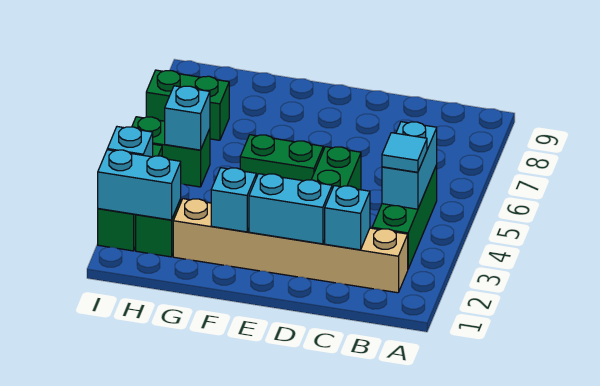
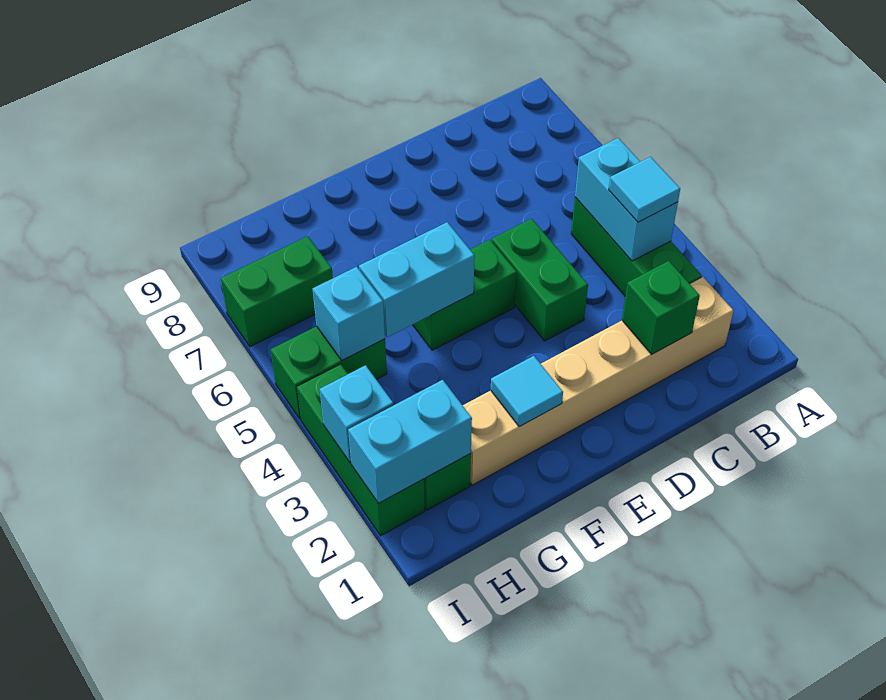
cyan 1x1 brick [325,186,370,250] -> green 1x1 brick [622,261,700,354]
cyan 1x2 brick [249,174,332,244] -> cyan 1x2 brick moved to [359,222,475,337]
cyan 1x1 brick [211,168,256,232] -> cyan 1x1 tile [491,356,563,427]

